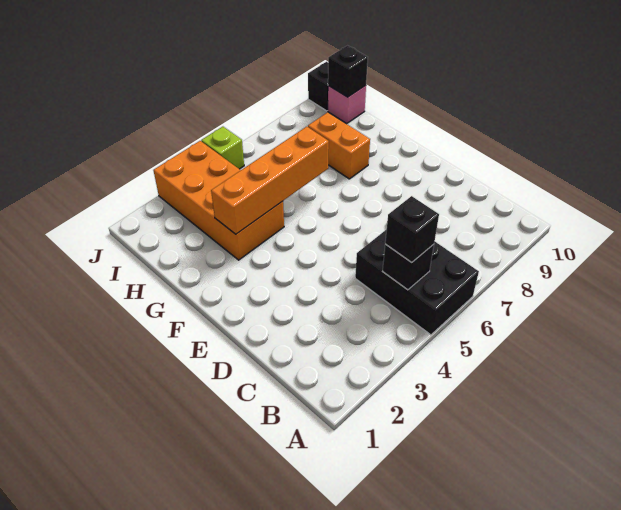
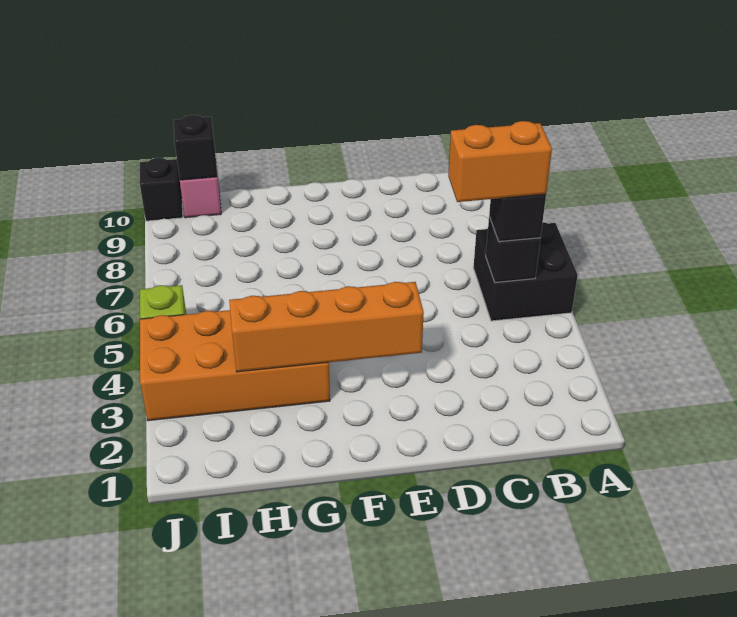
black 2x3 brick [355,229,479,335] -> black 2x2 brick [473,222,578,321]
orange 1x4 brick [211,127,329,234] -> orange 1x4 brick turned to [229,282,424,372]
orange 1x2 brick [308,112,370,179] -> orange 1x2 brick moved to [448,121,552,202]

